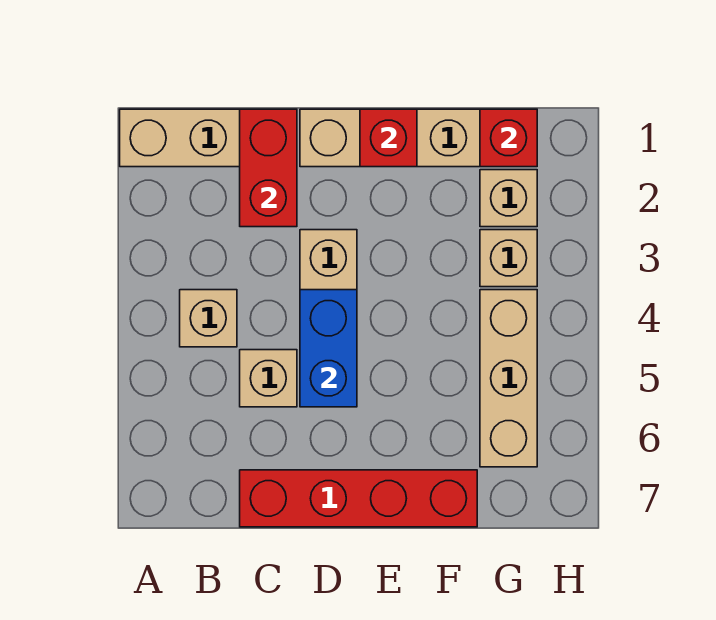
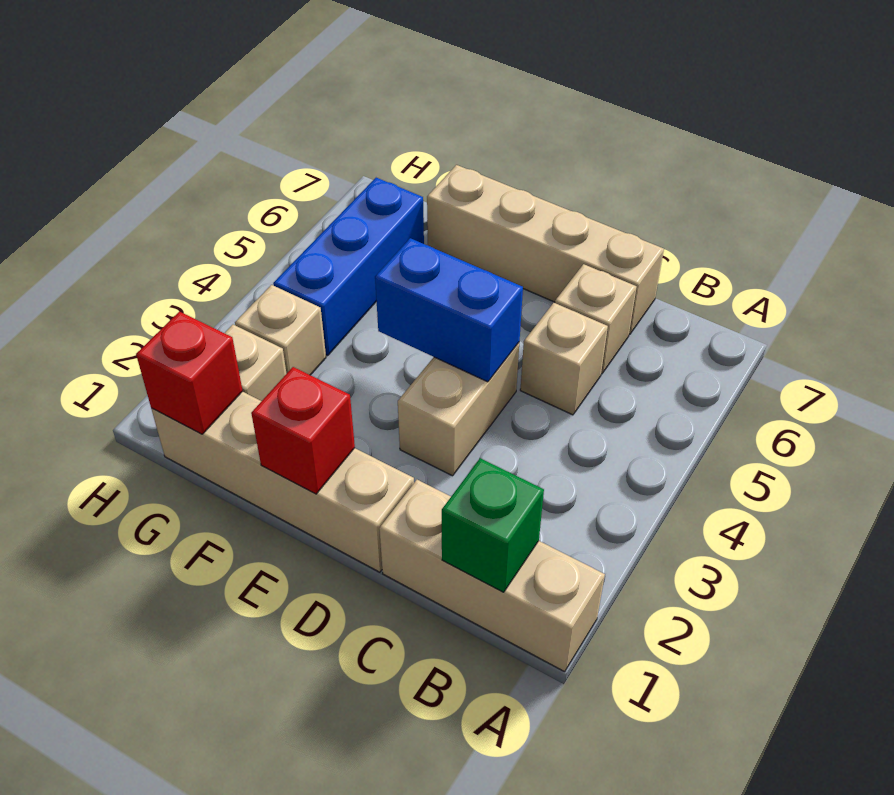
none -> green 1x1 brick [442,458,544,592]
tan 1x1 brick [180,290,237,347] -> tan 1x1 brick moved to [555,264,637,374]
red 1x2 brick [240,109,297,227] -> none
red 1x4 brick [240,470,477,527] -> tan 1x4 brick [427,165,664,335]
blue 1x2 brick [300,290,357,407] -> blue 1x2 brick turned to [375,238,523,382]
tan 1x3 brick [480,290,537,467] -> blue 1x3 brick [273,178,424,355]

